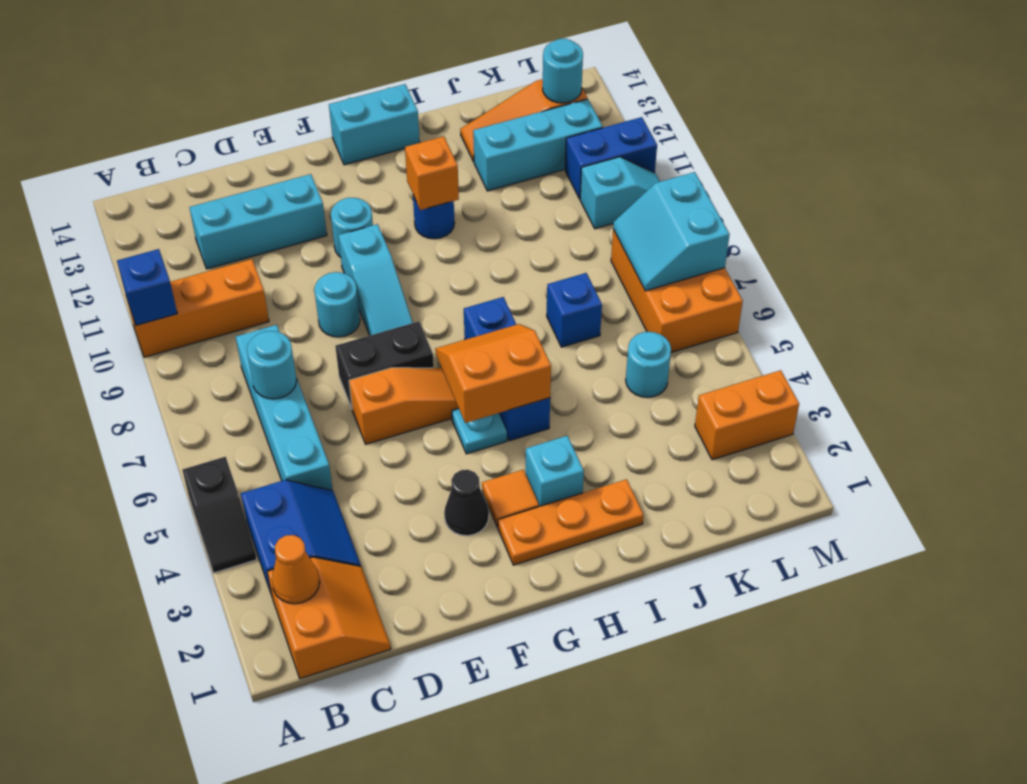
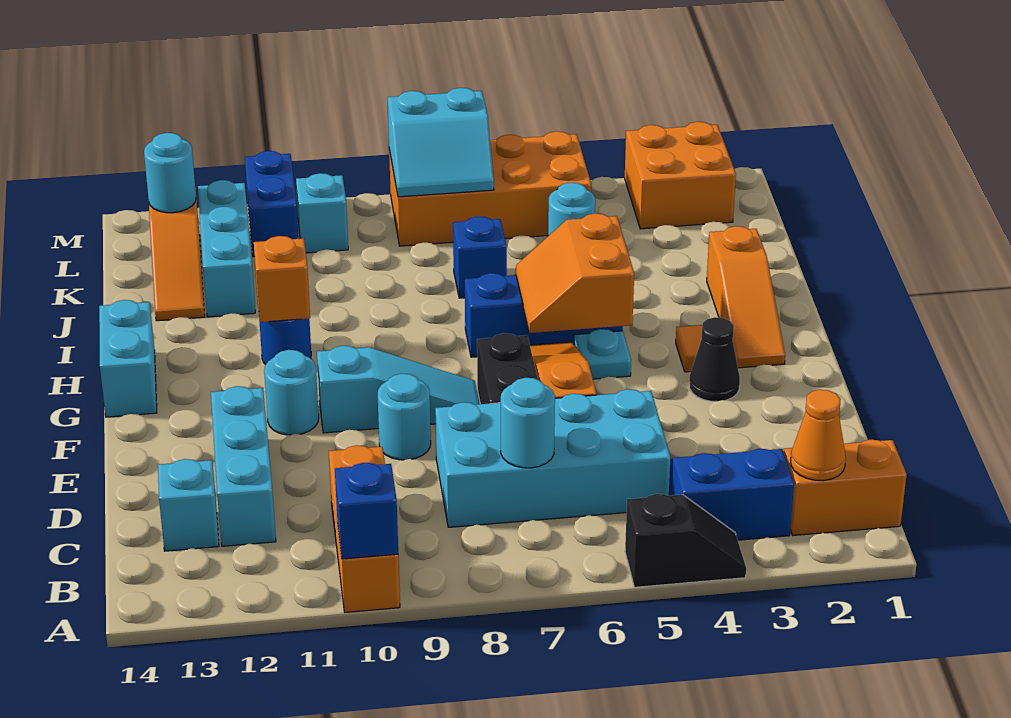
cyan 1x4 brick [236,325,333,491] -> cyan 2x4 brick [435,389,671,527]
orange 1x3 plate [498,479,644,565] -> orange 1x3 slope [707,226,785,368]
cyan 1x1 brick [526,436,584,507] -> cyan 1x1 brick moved to [158,459,219,551]
orange 1x2 brick [695,370,799,460] -> orange 2x2 brick [625,122,736,229]
orange 2x3 brick [611,229,743,352] -> orange 2x4 brick [389,131,591,246]

